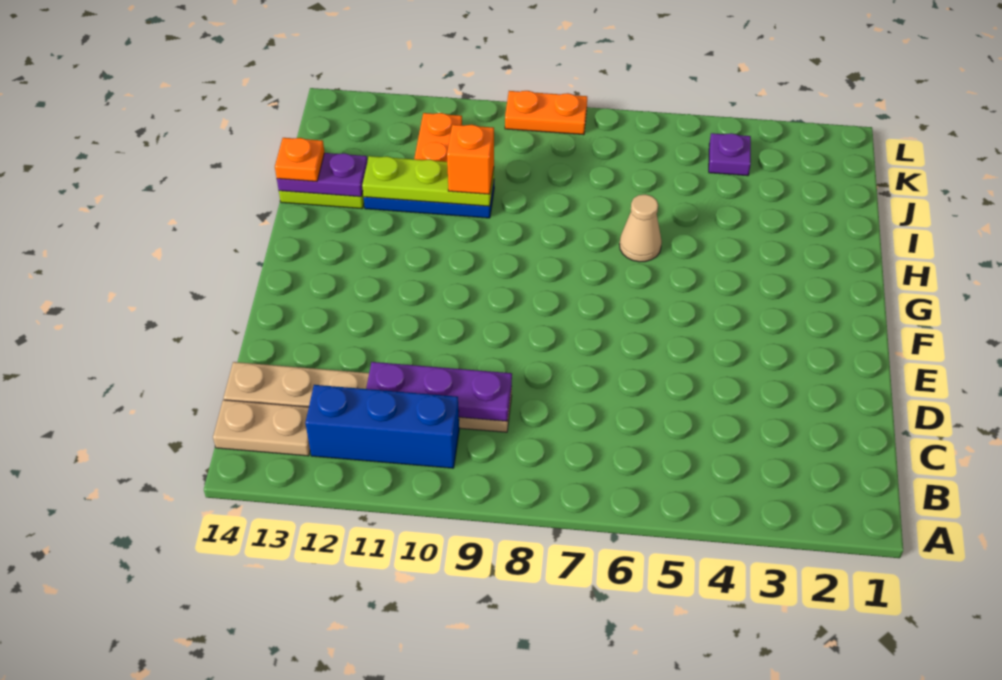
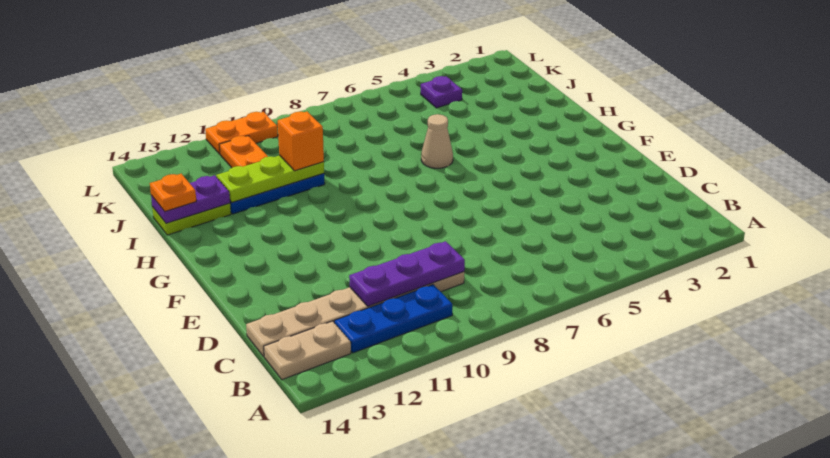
blue 1x3 brick [305,385,459,468] -> blue 1x3 plate [334,285,452,353]
orange 1x2 plate [505,91,587,135] -> orange 1x2 plate moved to [205,112,278,154]

